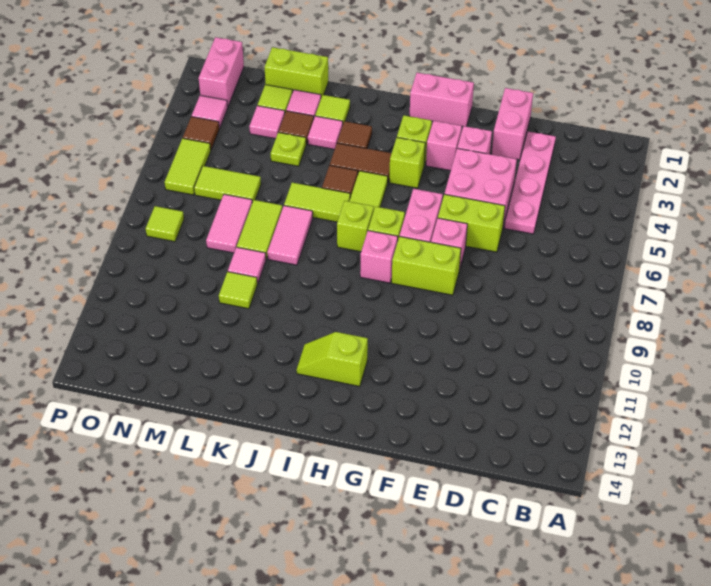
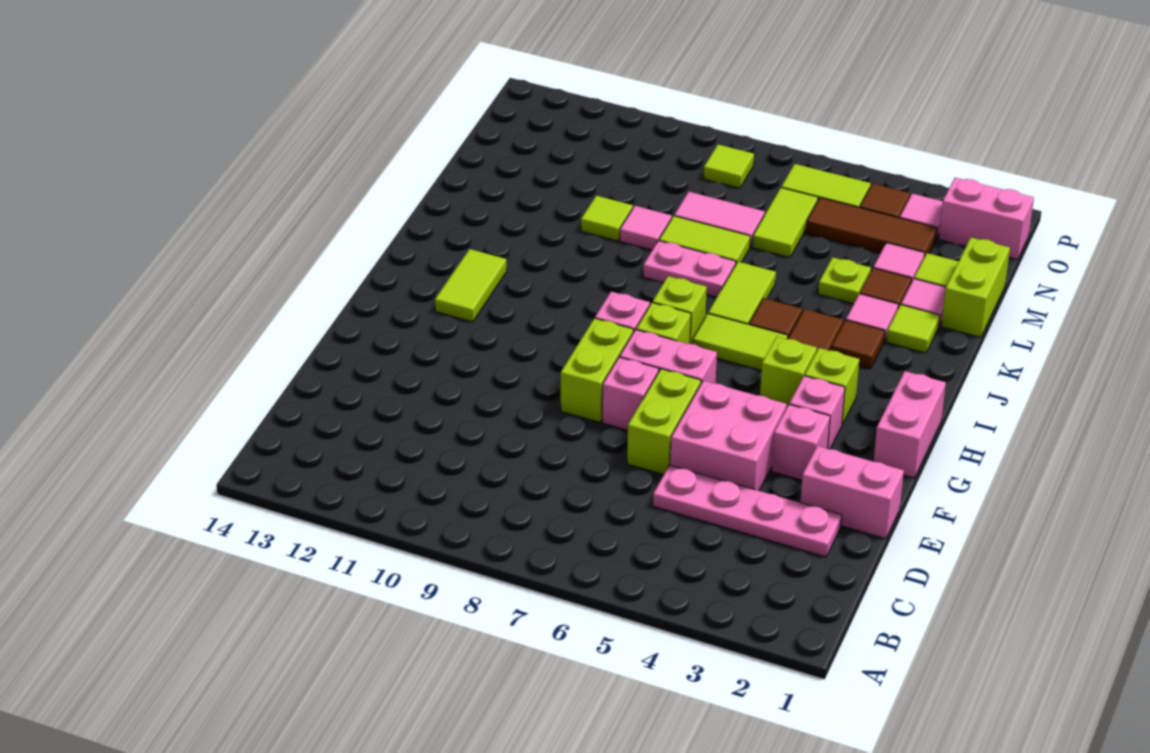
lime 1x2 slope [297,332,368,386] -> lime 1x2 tile [435,249,507,322]
pink 1x2 tile [267,206,313,265] -> pink 1x2 plate [643,241,736,297]
none -> brown 1x3 tile [806,198,937,257]

